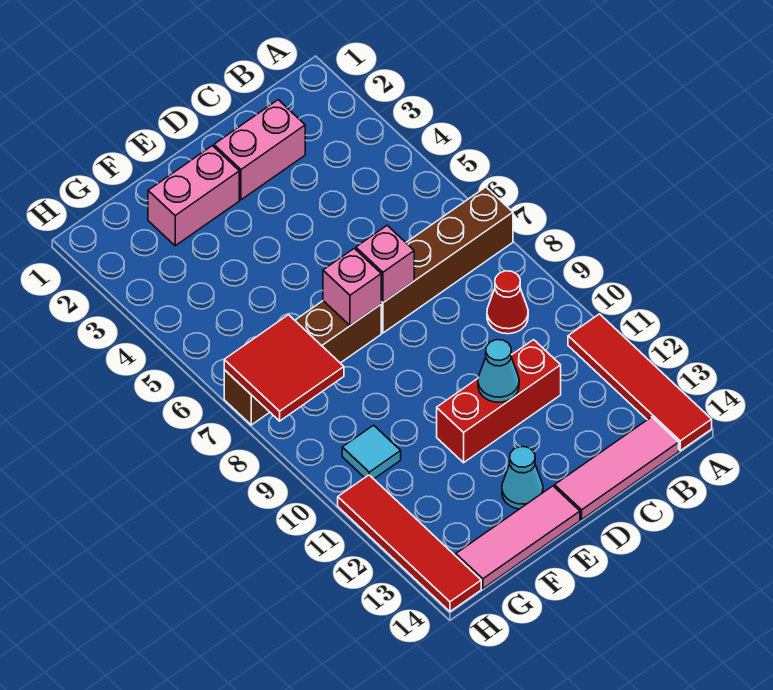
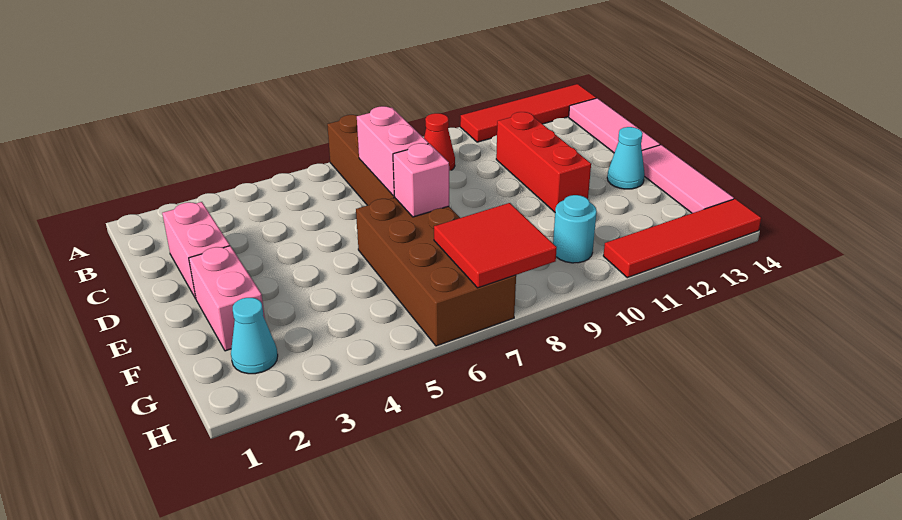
pink 1x1 brick [356,225,414,302] -> pink 1x2 brick [357,106,429,196]
cyan 1x1 cone [478,340,519,402] -> cyan 1x1 cone moved to [231,298,278,374]
brown 1x4 brick [224,301,381,425] -> brown 2x4 brick [356,198,516,346]
cyan 1x1 tile [342,425,401,479] -> cyan 1x1 round brick [553,195,597,263]

